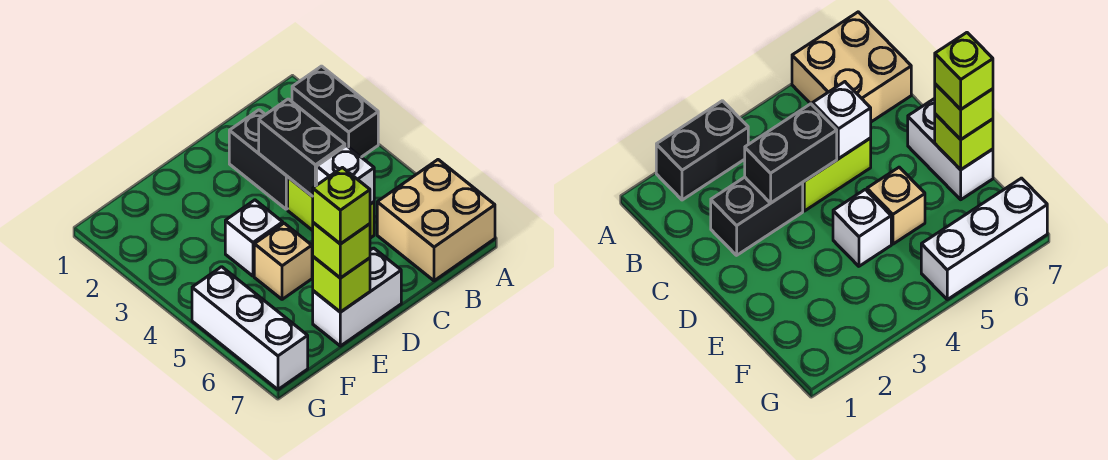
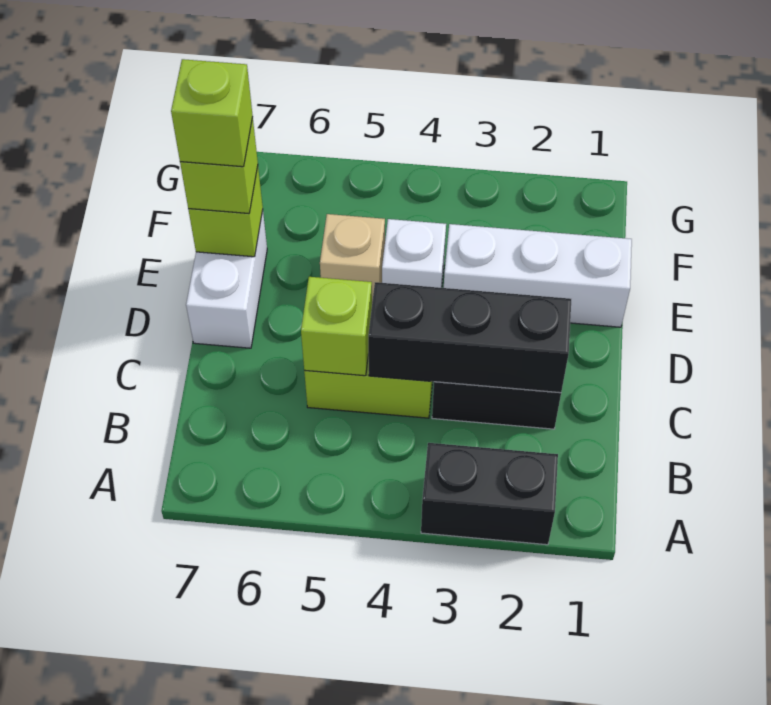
tan 2x2 brick [377,160,495,281] -> none
black 1x2 brick [259,99,345,196] -> black 1x3 brick [368,282,571,393]
white 1x1 brick [317,146,374,204] -> lime 1x1 brick [301,277,372,376]
white 1x3 brick [192,267,308,389] -> white 1x3 brick moved to [444,224,632,327]

